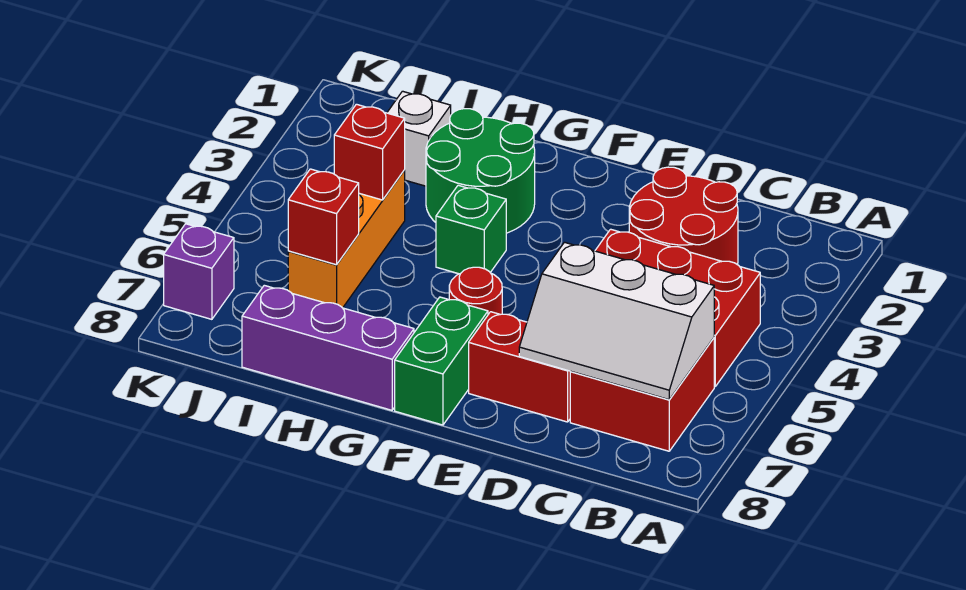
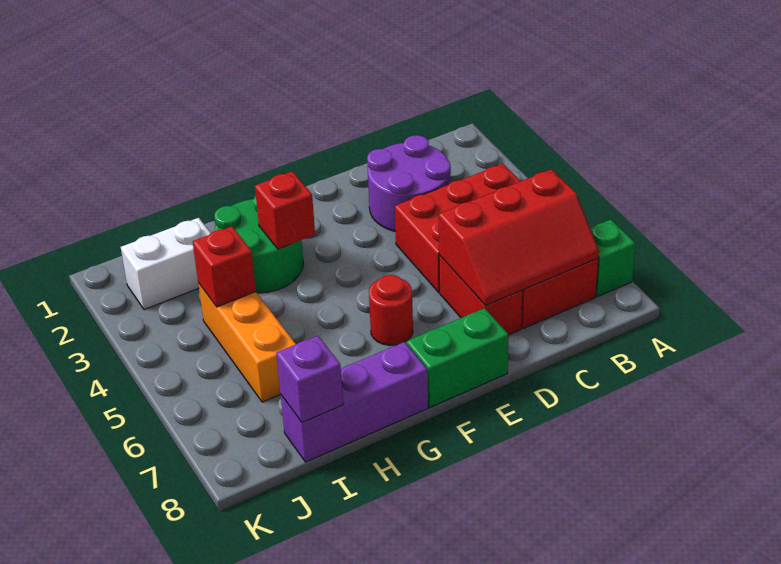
white 2x3 slope [519,242,714,400] -> red 2x3 slope [439,169,599,306]
red 2x2 round brick [629,167,738,265] -> purple 2x2 round brick [367,135,451,232]
red 1x2 brick [469,312,570,422] -> red 1x2 brick turned to [439,255,523,335]
green 1x2 brick [395,297,488,425] -> green 1x2 brick turned to [406,308,508,407]
green 1x1 brick [436,185,506,274] -> green 1x1 brick moved to [590,220,635,296]
white 1x1 brick [387,91,451,186] -> white 1x2 brick [121,218,211,310]
red 1x1 brick [288,169,359,265] -> red 1x1 brick moved to [255,171,315,249]
purple 1x1 brick [164,224,234,319] -> purple 1x1 brick moved to [276,336,343,423]

